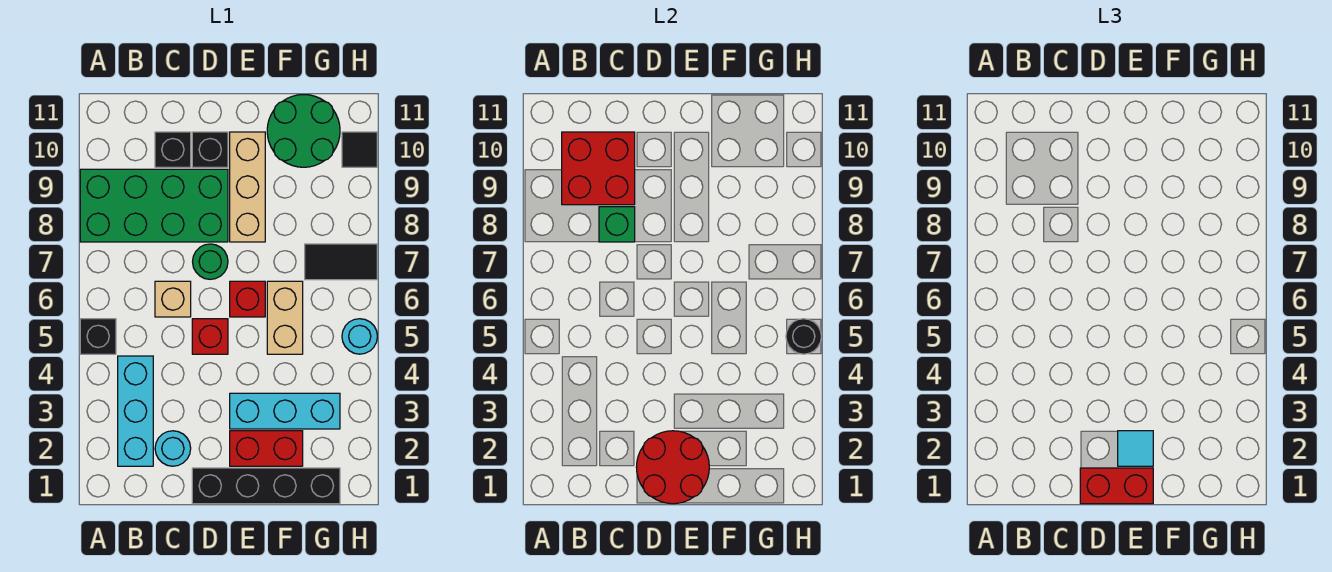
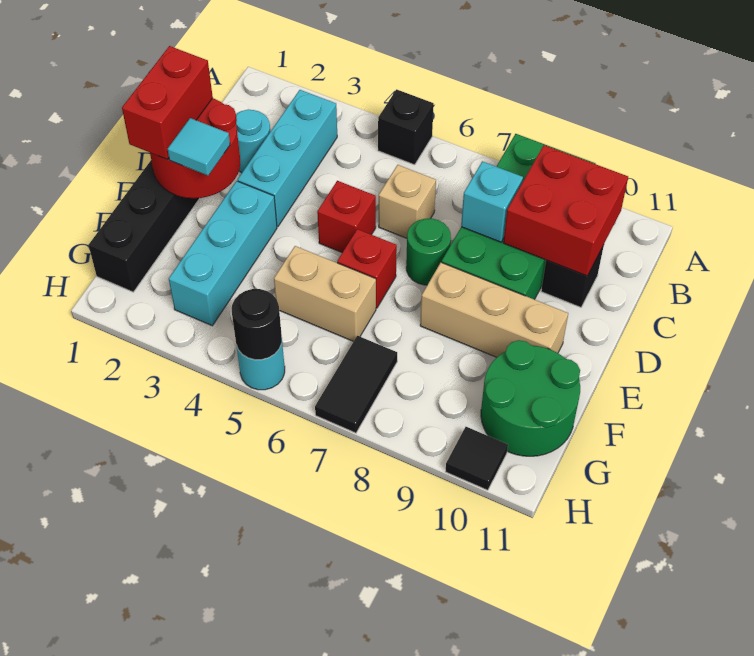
cyan 1x3 brick [118,356,153,466] -> cyan 1x3 brick turned to [237,90,337,227]
green 1x1 brick [599,207,635,242] -> cyan 1x1 brick [461,161,523,242]
black 1x1 brick [192,132,228,167] -> none
red 1x2 brick [230,431,303,466] -> none

